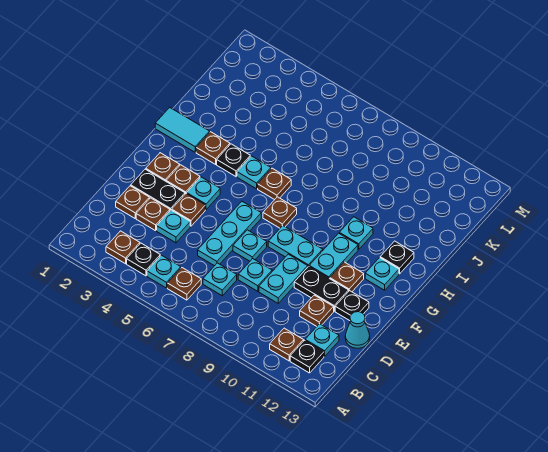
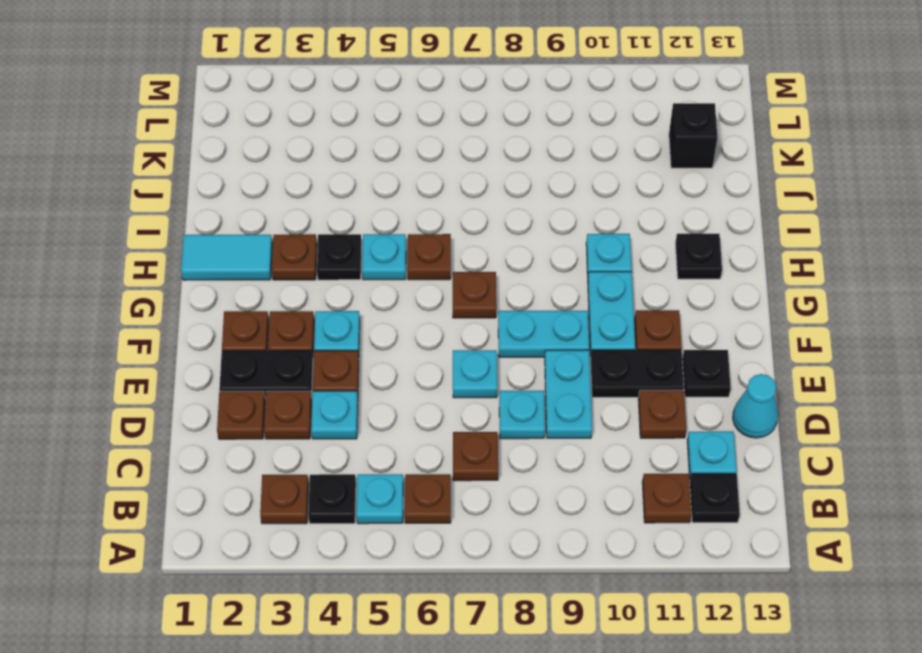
cyan 1x1 plate [203,263,237,296] -> brown 1x1 plate [453,432,498,481]
cyan 1x3 plate [198,202,261,266] -> none
cyan 1x1 plate [365,258,399,290] -> none
none -> black 1x1 brick [669,103,717,168]

